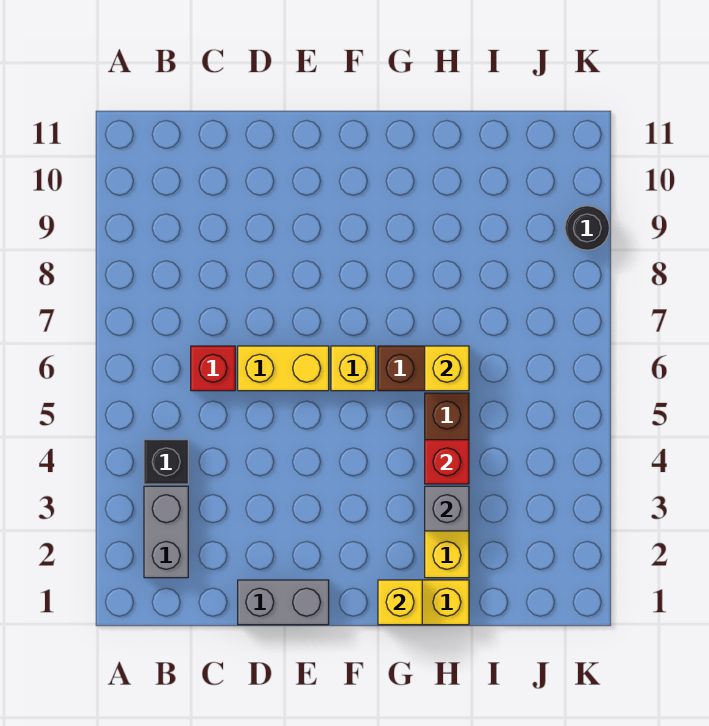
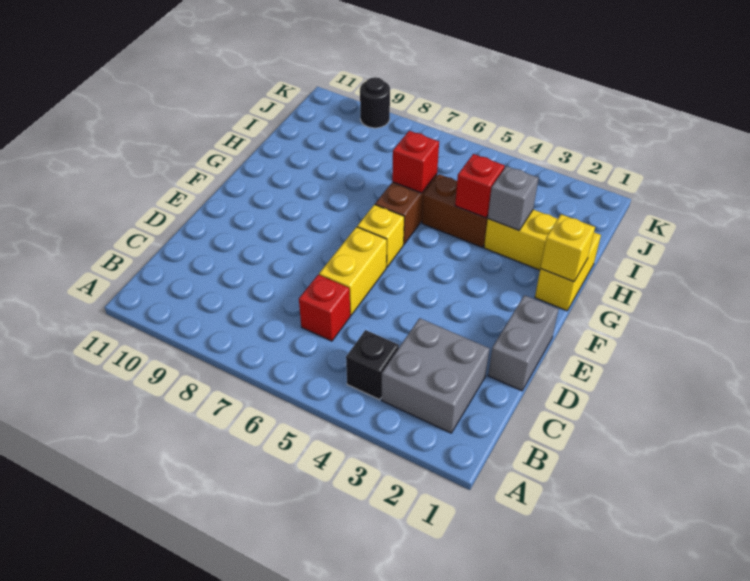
grey 1x2 brick [144,486,188,578] -> grey 2x2 brick [382,318,490,433]
yellow 1x1 brick [425,346,469,391] -> red 1x1 brick [392,131,439,193]

